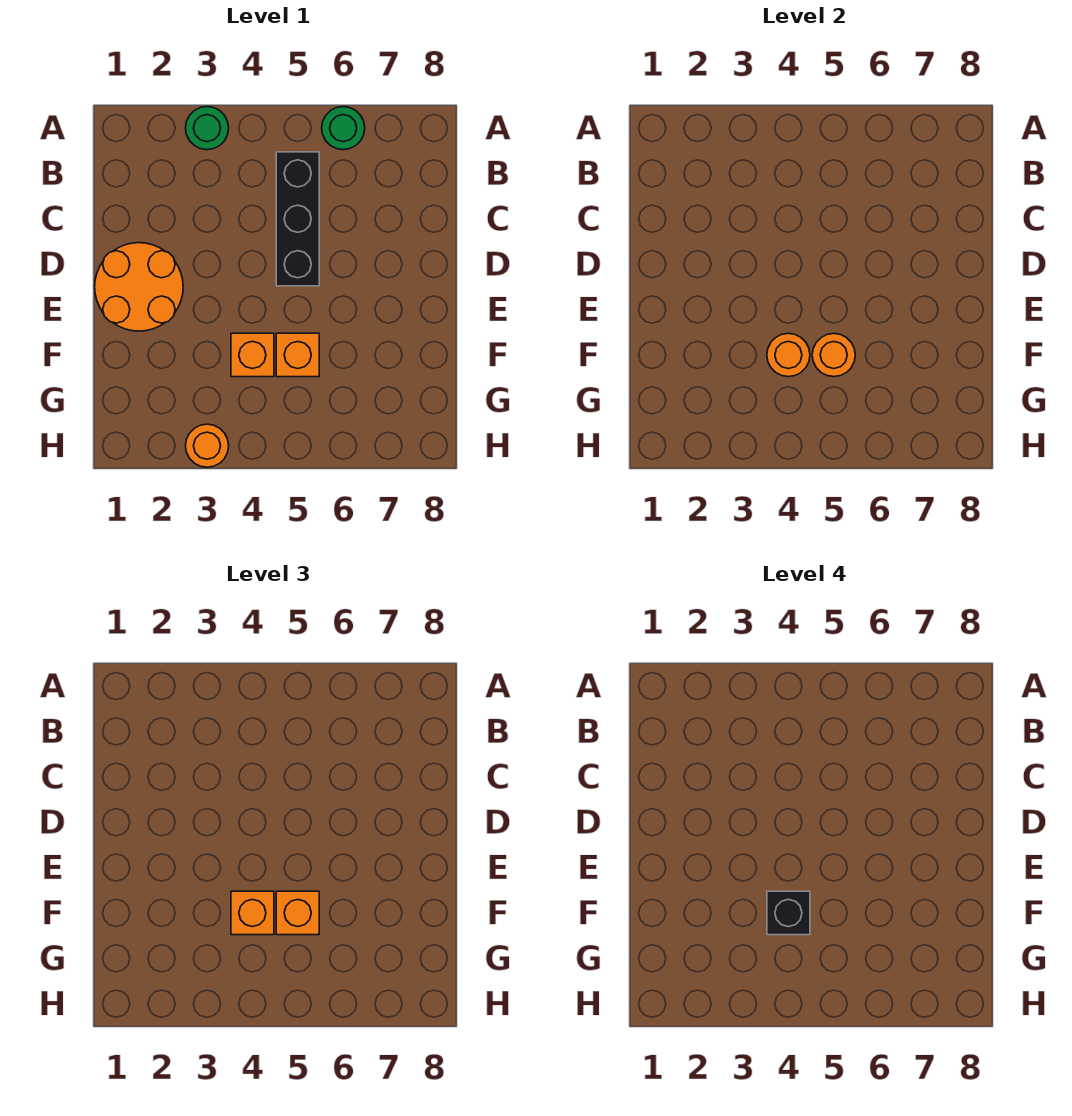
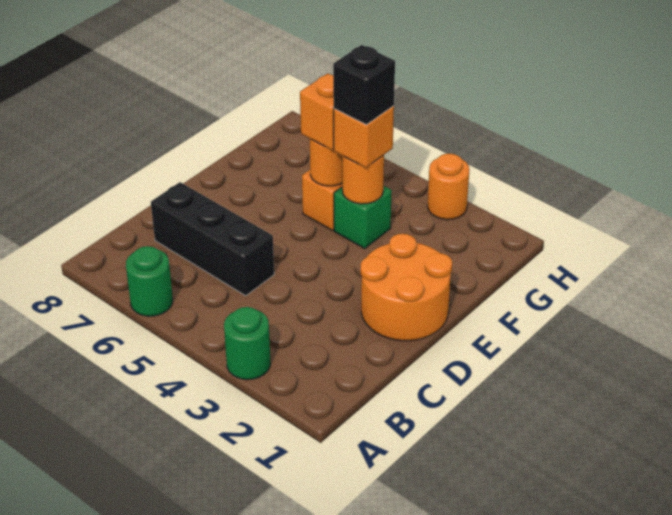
black 1x3 brick [276,152,319,286] -> black 1x3 brick turned to [151,182,274,296]
orange 1x1 brick [231,333,274,377] -> green 1x1 brick [334,186,392,248]

